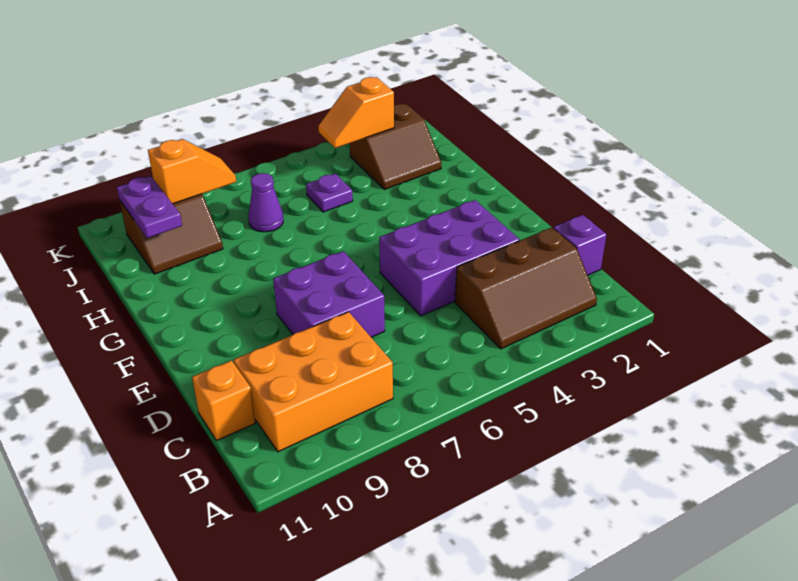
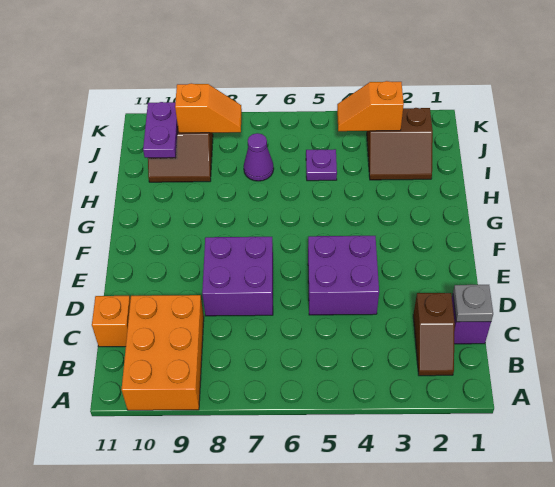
brown 2x3 slope [455,228,597,349] -> brown 1x2 slope [413,293,455,376]
orange 2x3 brick [234,312,393,452] -> orange 2x3 brick turned to [121,295,204,410]
none -> grey 1x1 plate [453,285,493,322]
purple 2x3 brick [379,200,520,316] -> purple 2x2 brick [308,236,379,315]

